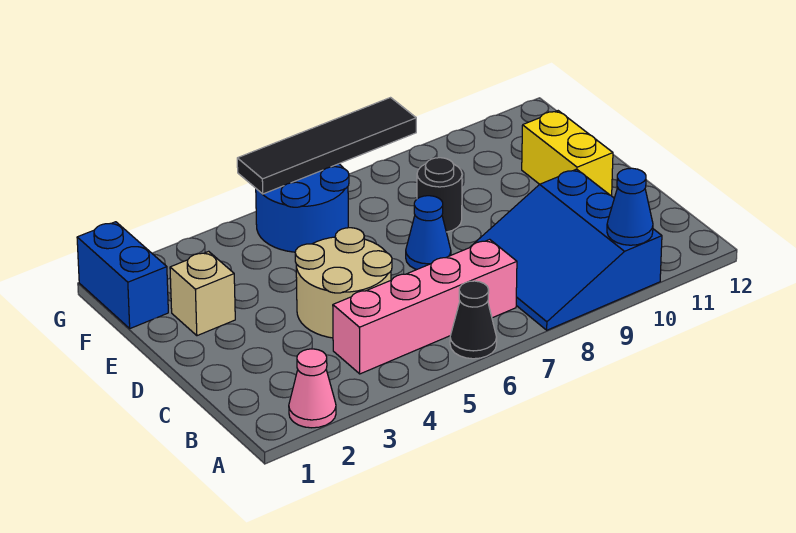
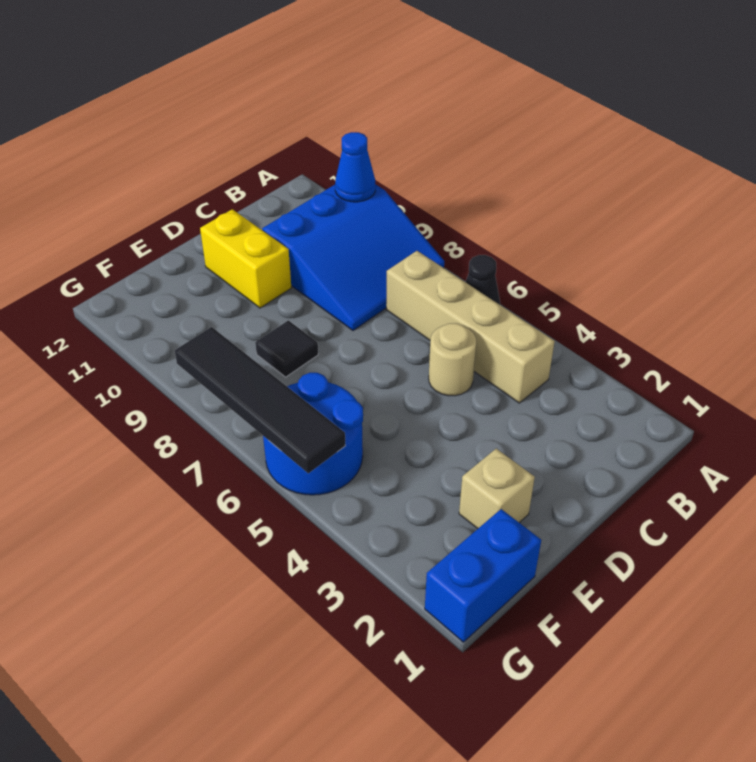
pink 1x1 cone [289,349,336,428] -> none
pink 1x4 brick [333,239,517,374] -> tan 1x4 brick [386,251,555,403]
tan 2x2 round brick [295,228,392,338] -> tan 1x1 round brick [429,323,476,396]
blue 1x1 cone [406,196,451,270] -> none
yellow 1x2 brick [522,111,613,196] -> yellow 1x2 brick turned to [200,209,291,308]
black 1x1 round brick [417,158,462,232] -> black 1x1 tile [255,320,318,377]

